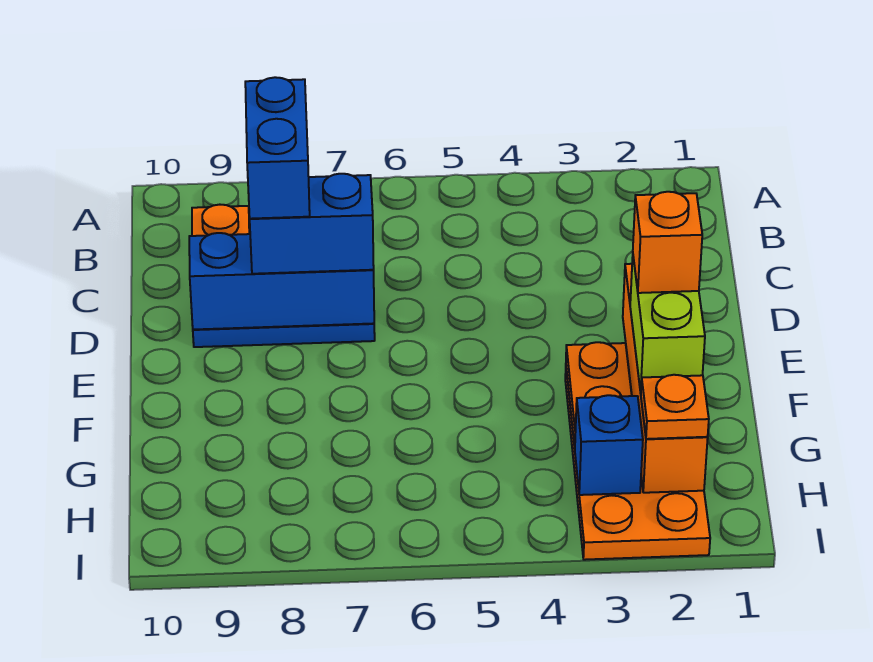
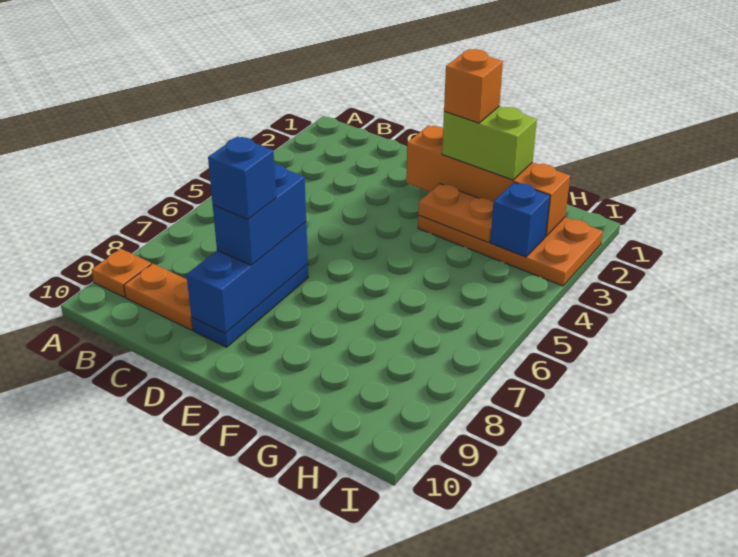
blue 1x2 brick [245,77,310,219] -> blue 1x1 brick [208,137,276,219]
orange 1x1 plate [641,375,709,439] -> orange 1x1 plate moved to [92,249,151,297]

